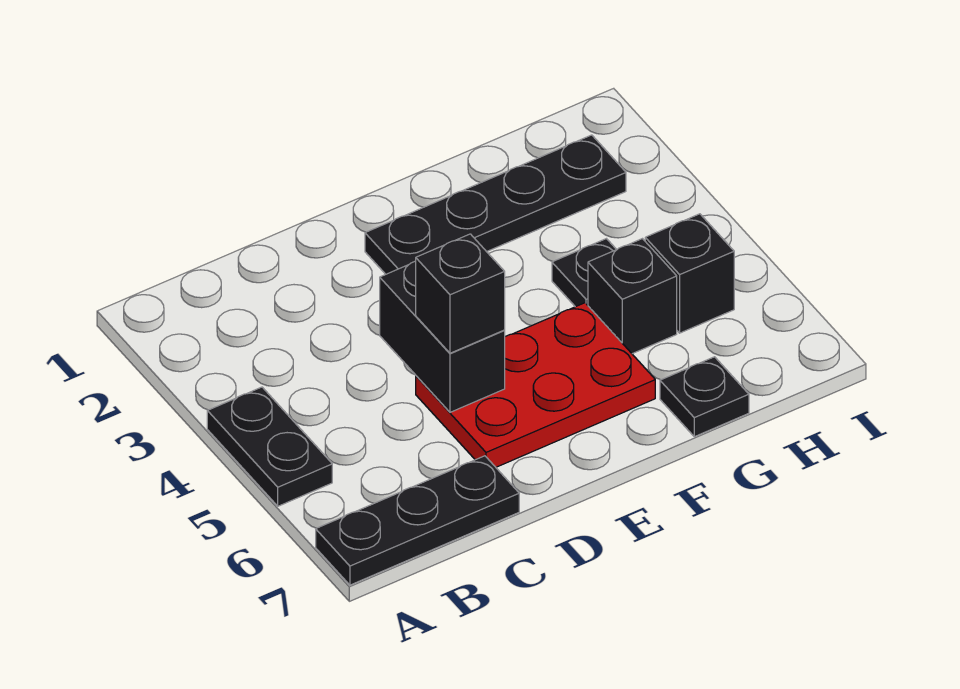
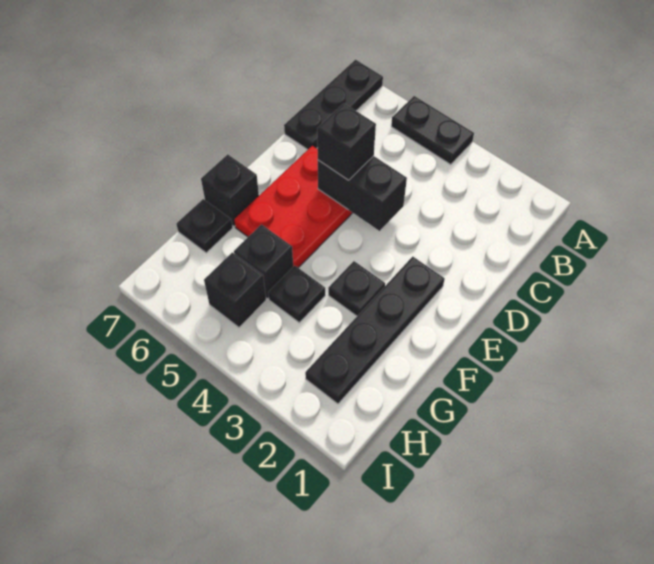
none -> black 1x1 plate [328,261,385,316]
none -> black 1x1 brick [201,154,259,226]

